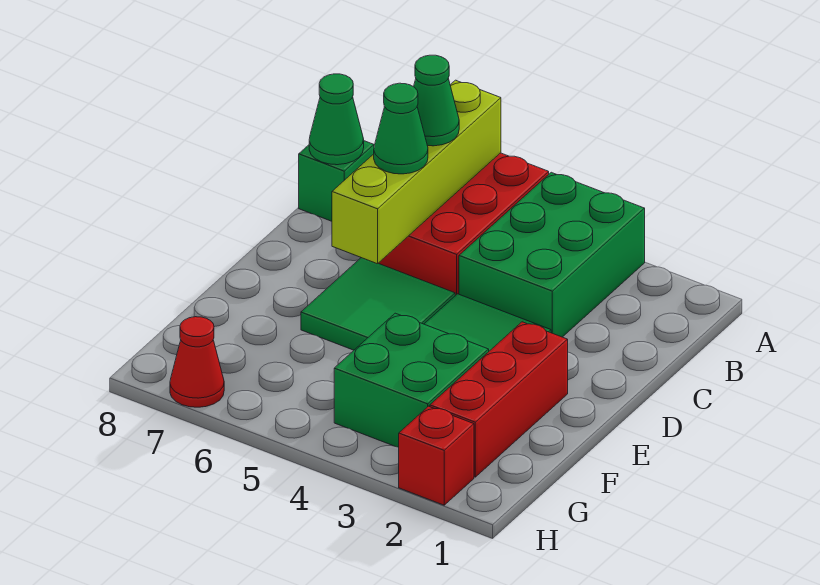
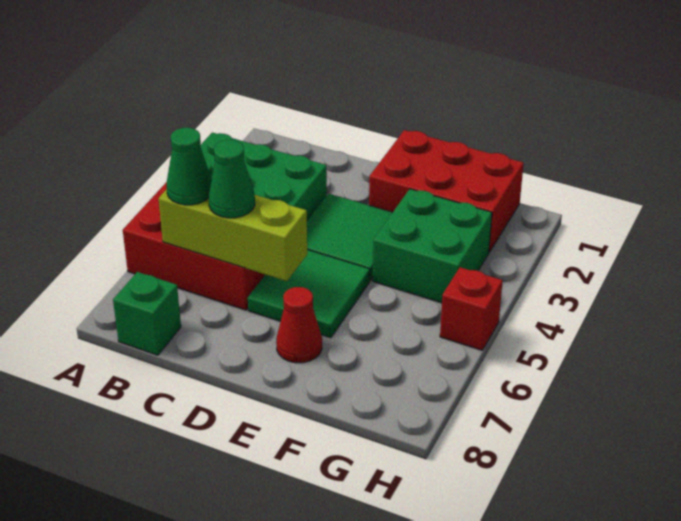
lime 1x4 brick [332,80,501,264] -> lime 1x3 brick [159,189,307,281]
green 1x1 cone [309,74,364,165] -> none
red 1x3 brick [430,322,568,477] -> red 2x3 brick [369,130,524,252]
red 1x1 brick [399,406,474,505] -> red 1x1 brick moved to [440,267,503,350]
red 1x1 cone [170,317,224,407] -> red 1x1 cone moved to [276,287,322,363]

